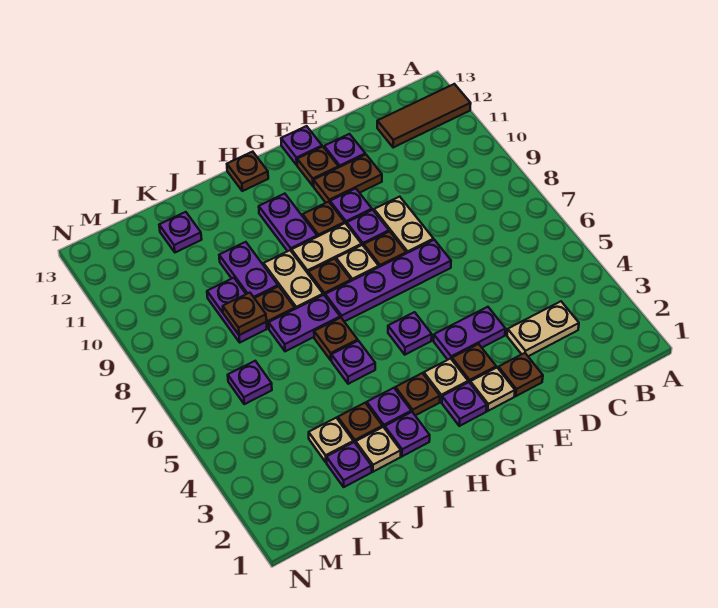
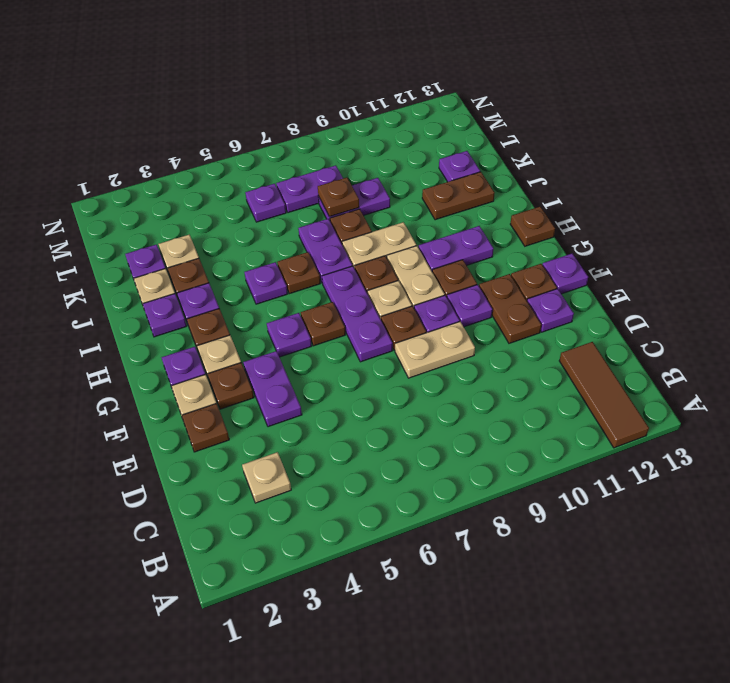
tan 1x2 plate [507,301,579,356] -> tan 1x1 plate [242,452,291,503]
purple 1x4 plate [325,240,451,322] -> purple 1x3 plate [322,266,393,362]
none -> brown 1x1 plate [301,302,345,346]
purple 1x2 plate [219,242,278,298] -> purple 1x2 plate moved to [276,165,343,213]
none -> brown 1x2 plate [422,172,494,220]

